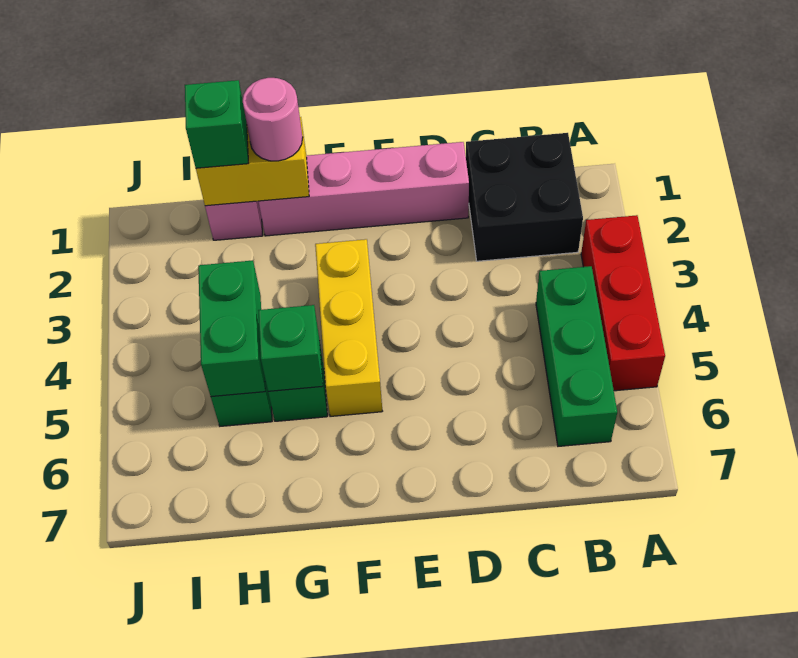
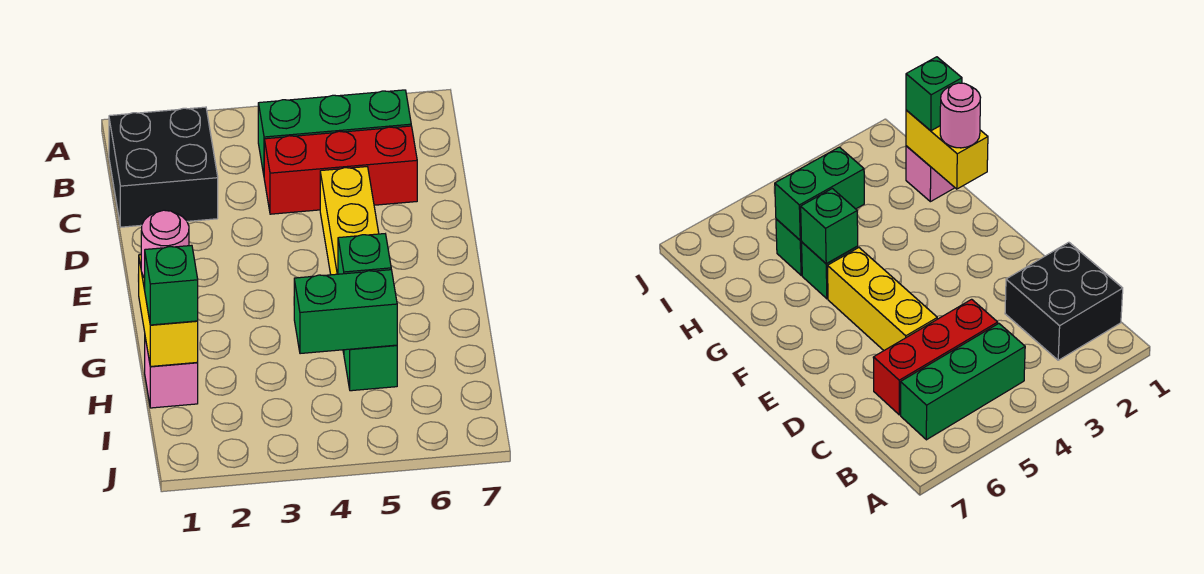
red 1x3 brick [581,215,665,391] -> red 1x3 brick moved to [264,126,417,214]
pink 1x4 brick [259,142,469,236] -> none
yellow 1x3 brick [315,239,382,416] -> yellow 1x3 brick turned to [320,167,379,275]

